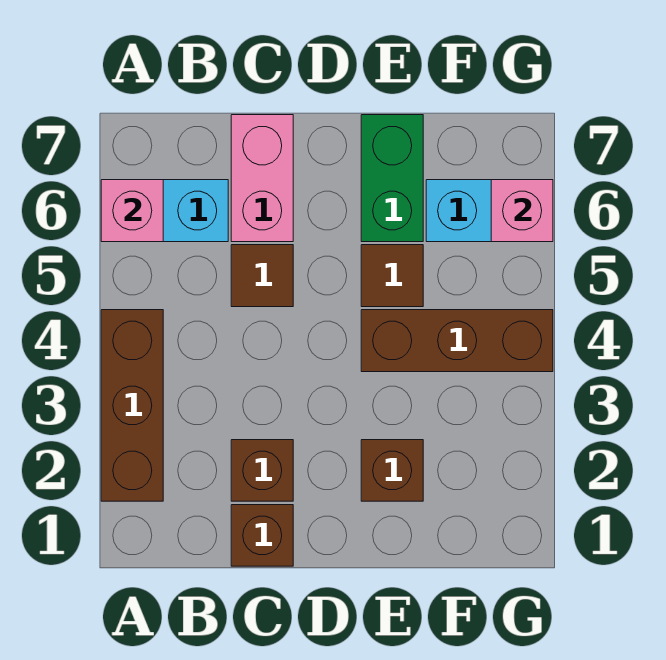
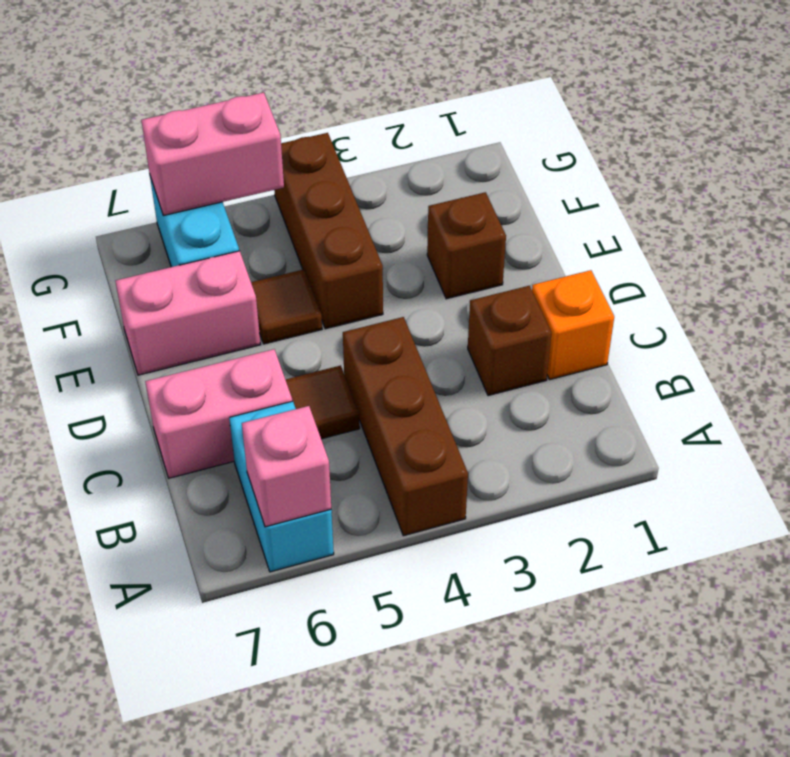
brown 1x3 brick [101,310,163,501] -> brown 1x3 brick turned to [343,317,468,536]
brown 1x1 brick [231,505,293,566] -> orange 1x1 brick [532,270,614,380]
green 1x2 brick [361,115,423,242] -> pink 1x2 brick [115,251,261,375]
pink 1x1 brick [491,180,553,242] -> pink 1x2 brick [141,92,284,216]

